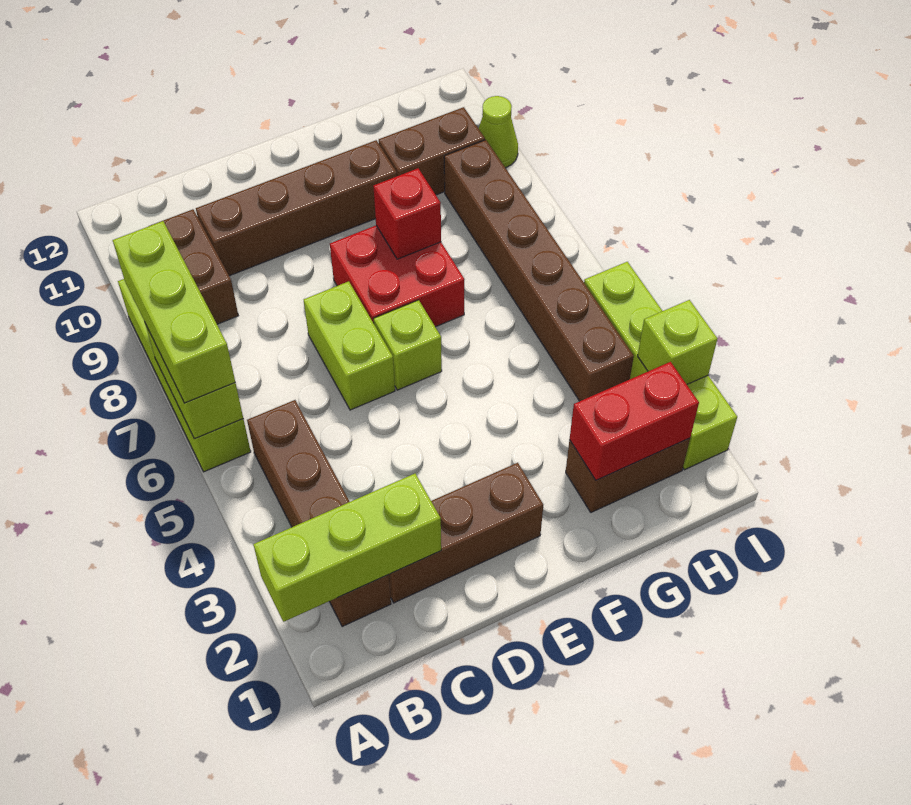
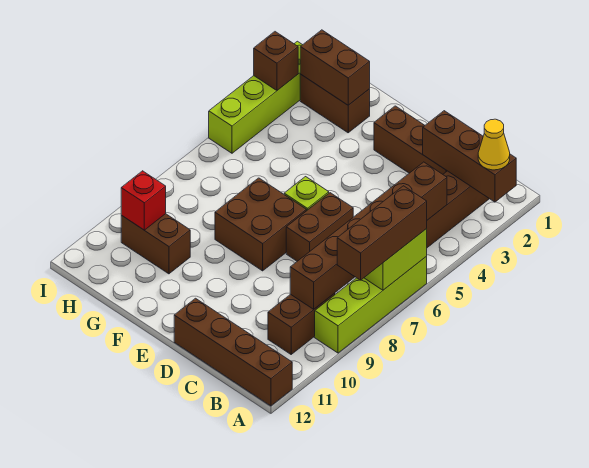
lime 1x3 brick [253,474,441,622] -> brown 1x3 brick [423,111,516,202]
none -> yellow 1x1 cone [478,119,510,170]
lime 1x3 brick [113,221,235,403] -> brown 1x3 brick [337,186,427,280]
brown 1x4 brick [196,140,397,276] -> brown 1x4 brick moved to [174,298,292,406]
lime 1x2 brick [304,281,395,410] -> brown 1x2 brick [286,193,353,261]
red 2x2 brick [330,226,465,327] -> brown 2x2 brick [215,178,306,271]
red 1x1 brick [373,168,441,259] -> red 1x1 brick moved to [121,171,166,230]
red 1x2 brick [570,362,699,480] -> brown 1x2 brick [300,30,370,105]
brown 1x6 brick [444,140,634,401] -> brown 1x6 brick moved to [290,162,447,309]
lime 1x1 brick [638,300,717,384] -> brown 1x1 brick [254,32,298,90]
lime 1x1 cone [479,96,518,168] -> none

